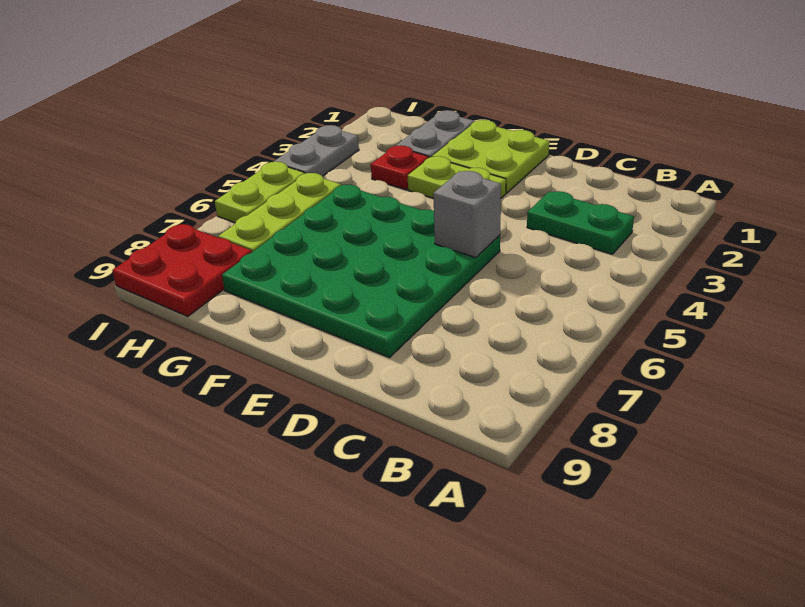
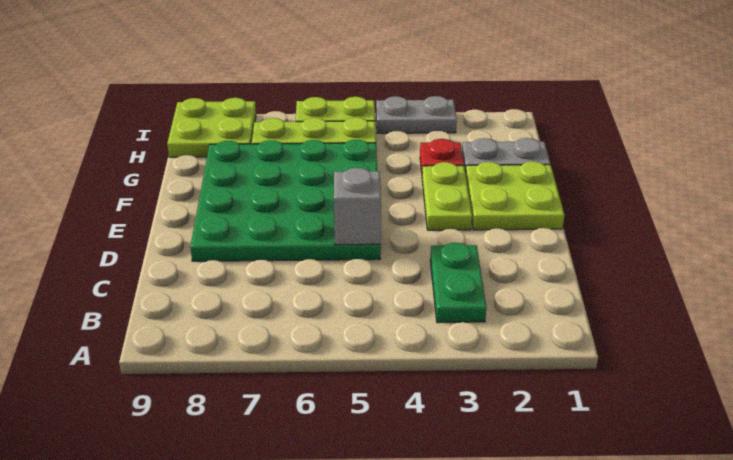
red 2x2 plate [112,224,252,317] -> lime 2x2 plate [167,98,256,157]

